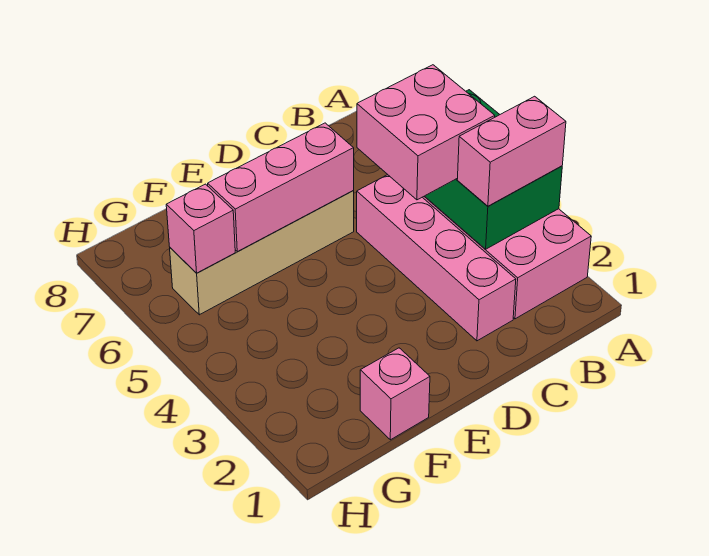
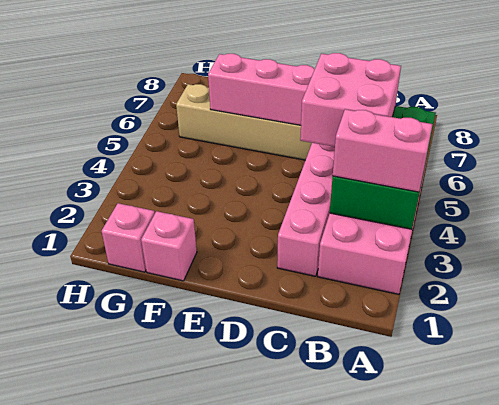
pink 1x1 brick [166,184,235,273] -> pink 1x1 brick moved to [102,203,155,272]

